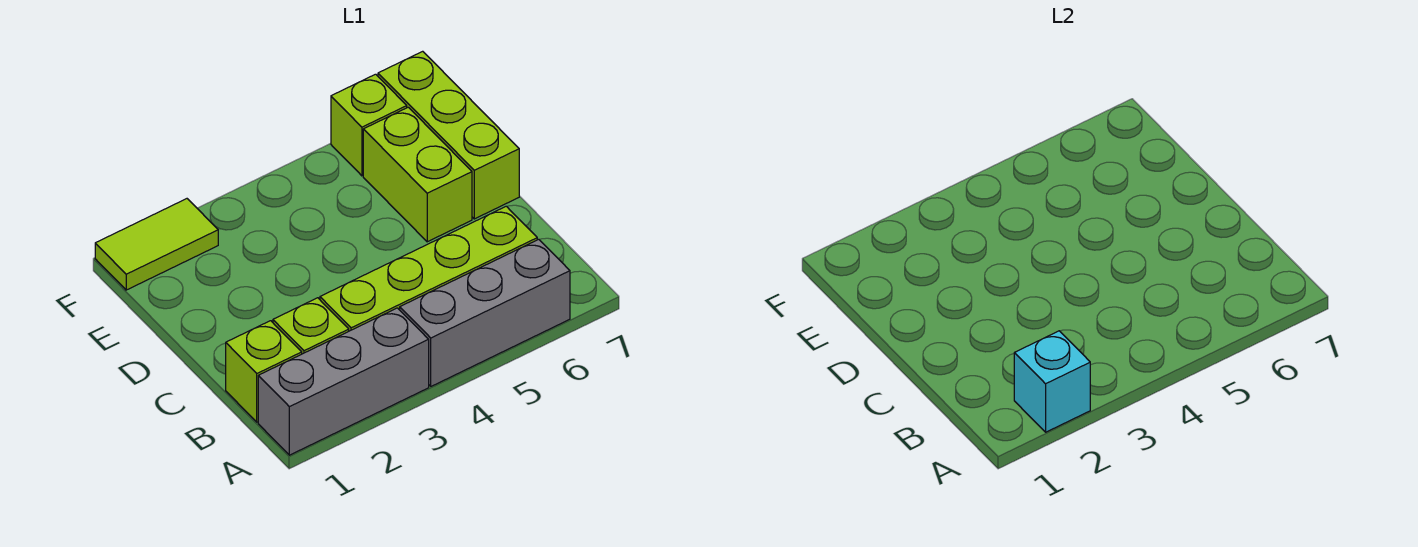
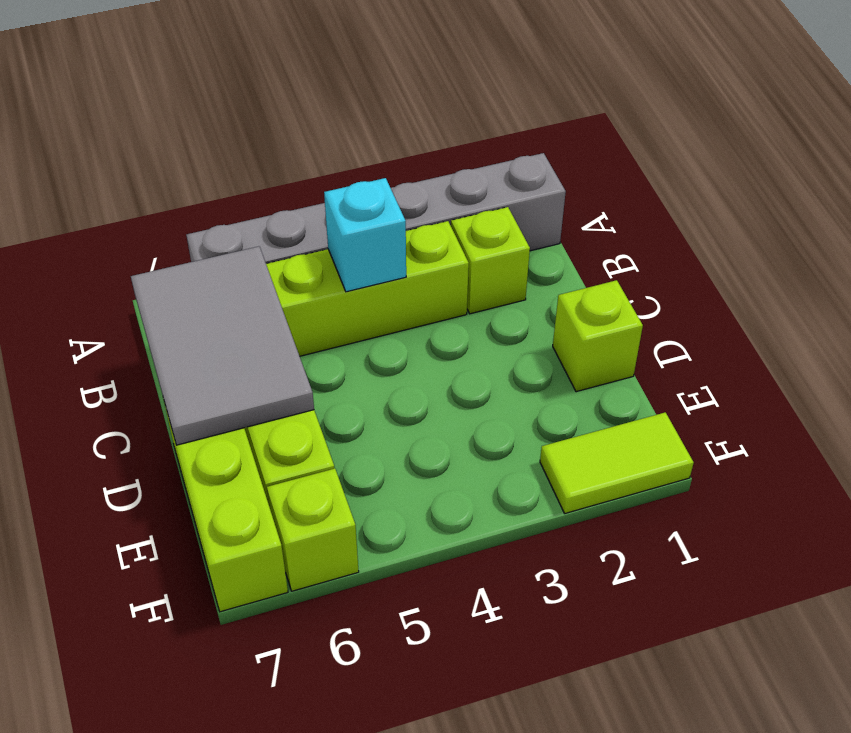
cyan 1x1 brick [1014,331,1090,432] -> cyan 1x1 brick moved to [324,178,406,292]
lime 1x1 brick [226,321,302,422] -> lime 1x1 brick moved to [553,280,643,392]
none -> grey 2x3 tile [131,246,314,445]

